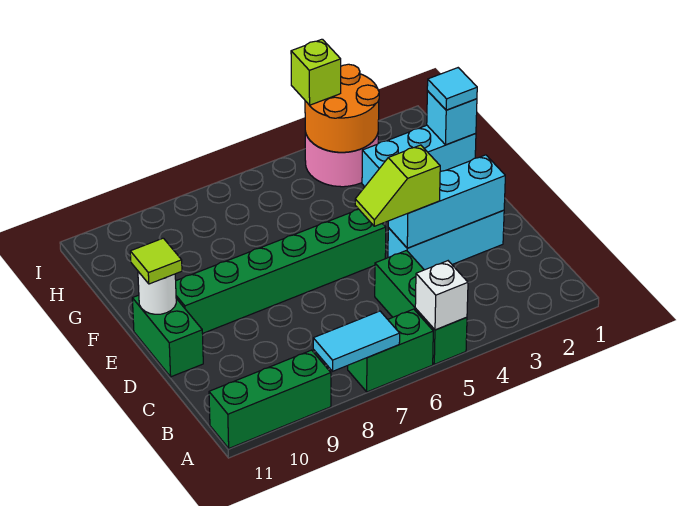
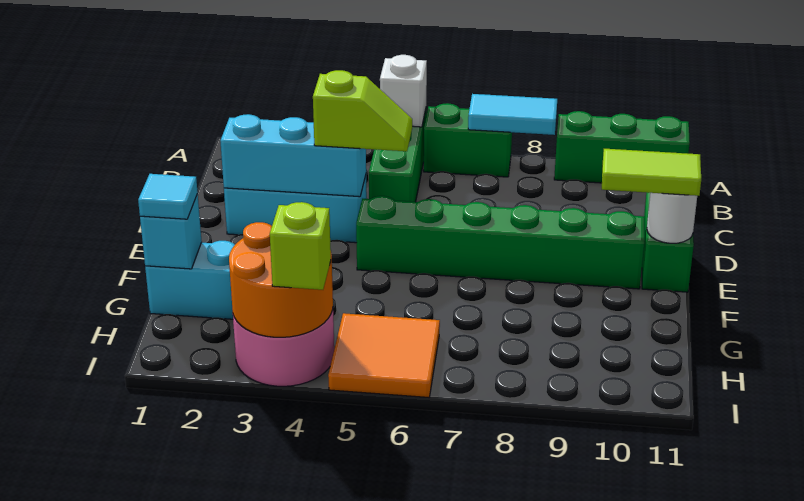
lime 1x1 tile [130,238,182,284] -> lime 1x2 tile [602,149,701,196]
none -> orange 2x2 tile [328,313,440,397]

